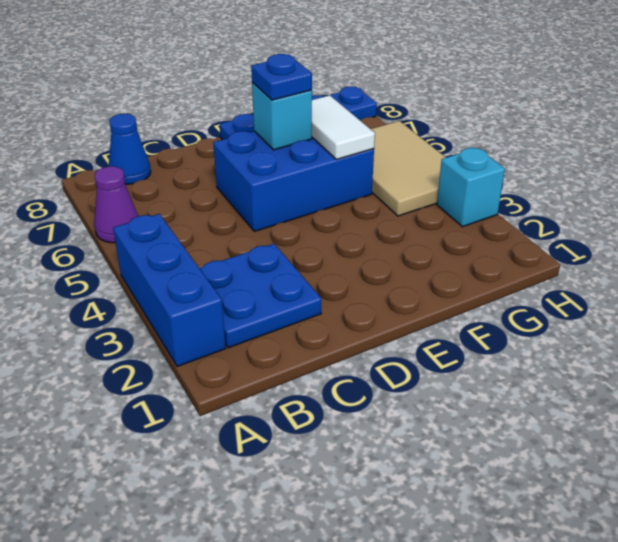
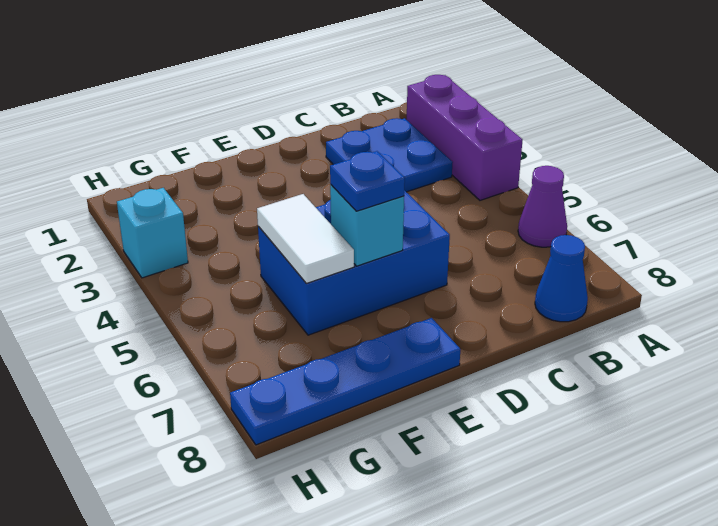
blue 1x3 brick [113,214,226,366] -> purple 1x3 brick [407,75,523,200]
tan 2x3 tile [371,121,446,216] -> none

